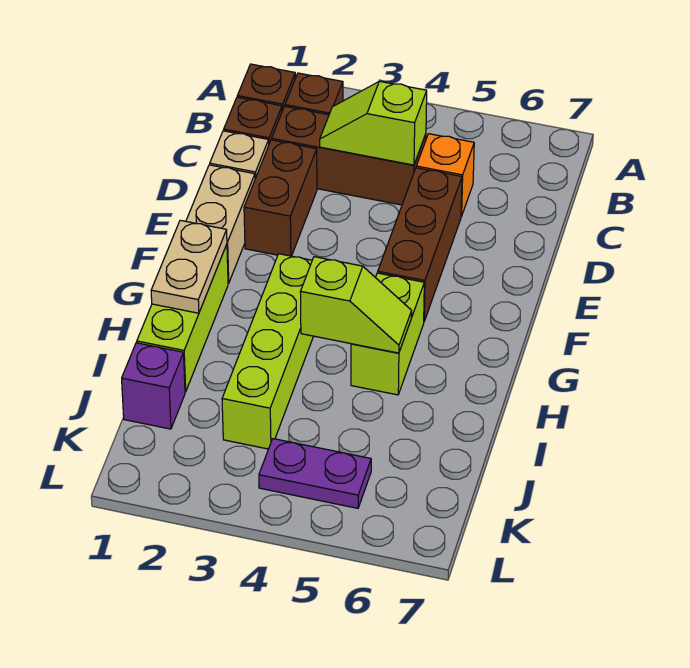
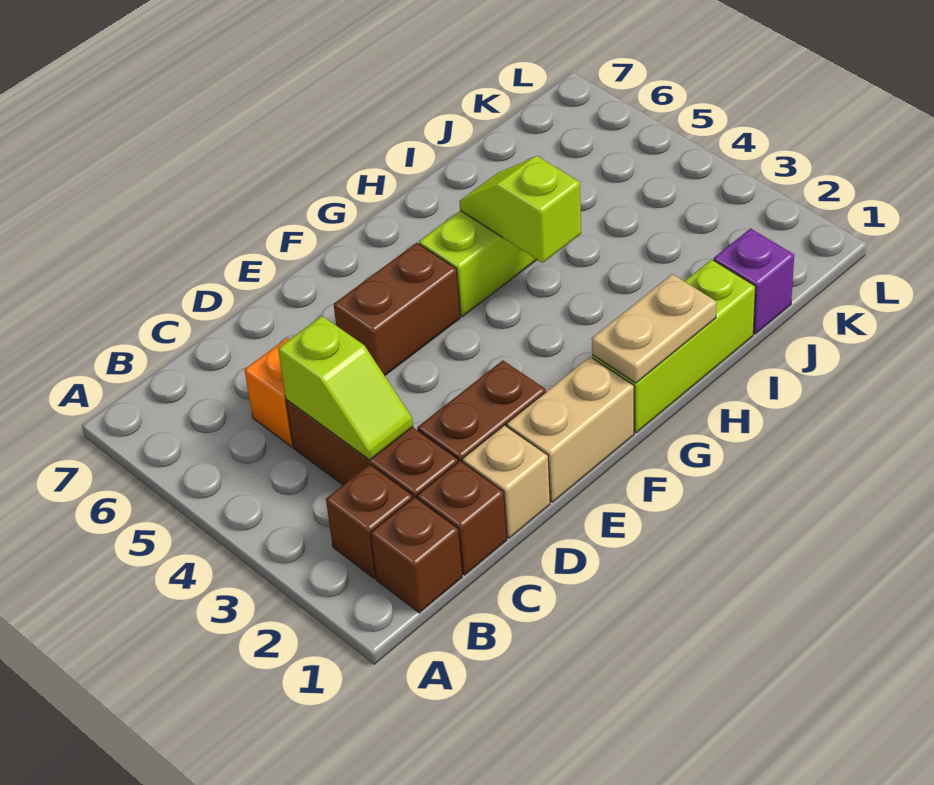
brown 1x3 brick [378,168,462,321] -> brown 1x2 brick [334,243,460,376]
lime 1x4 brick [222,254,313,449] -> none
purple 1x2 plate [259,439,371,508] -> none

